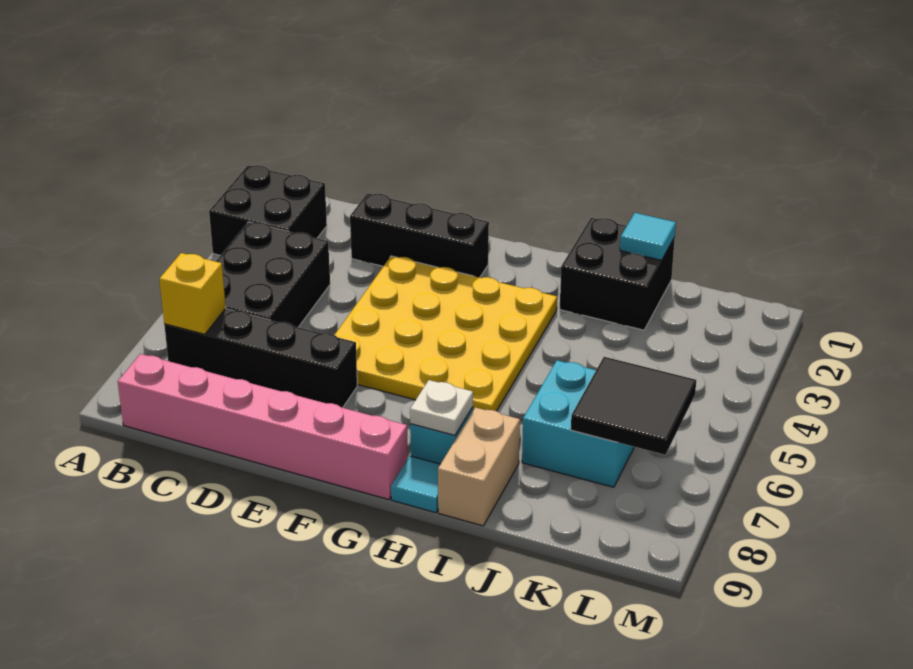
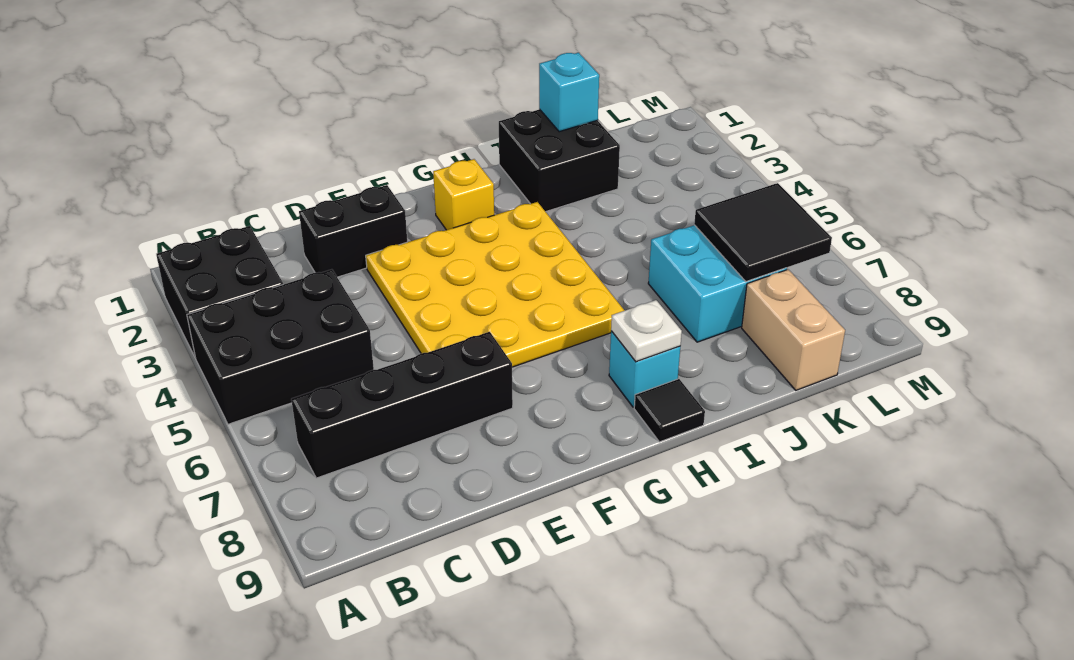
black 2x3 brick [216,222,330,327] -> black 2x3 brick turned to [187,269,374,424]
yellow 1x1 brick [159,253,226,334] -> yellow 1x1 brick moved to [433,159,494,230]
pink 1x6 brick [118,354,408,500] -> none
black 1x3 brick [350,193,489,277] -> black 1x2 brick [299,185,407,277]
cyan 1x1 tile [391,456,440,513] -> black 1x1 tile [634,379,705,442]
tan 1x2 brick [438,407,520,526] -> tan 1x2 brick moved to [742,270,845,390]
cyan 1x1 tile [620,213,676,260] -> cyan 1x1 brick [539,53,599,132]

